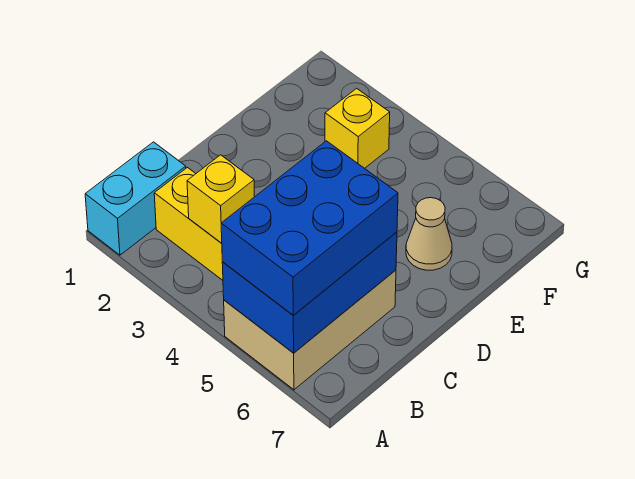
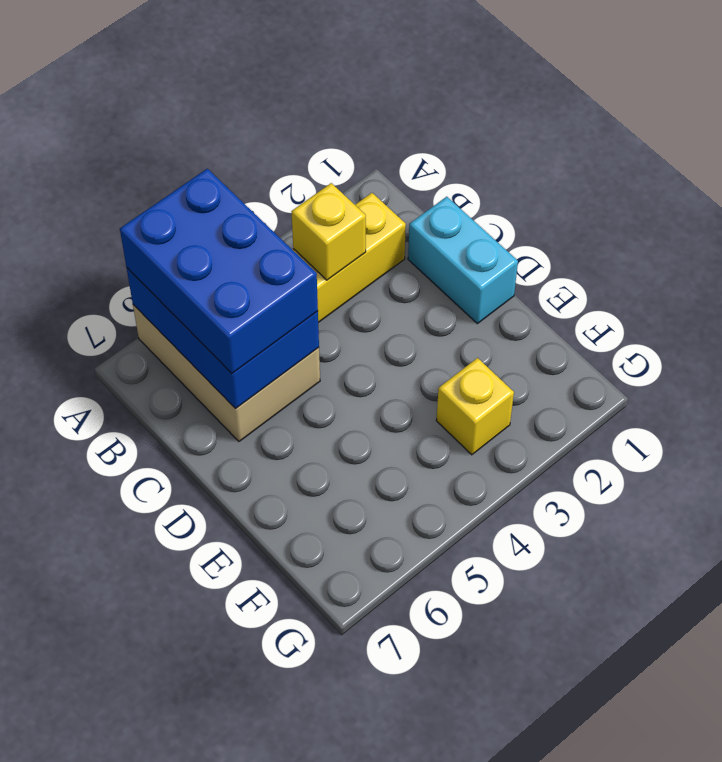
cyan 1x2 brick [85,142,186,255] -> cyan 1x2 brick moved to [408,197,518,324]
tan 1x1 cone [406,198,452,270] -> none

